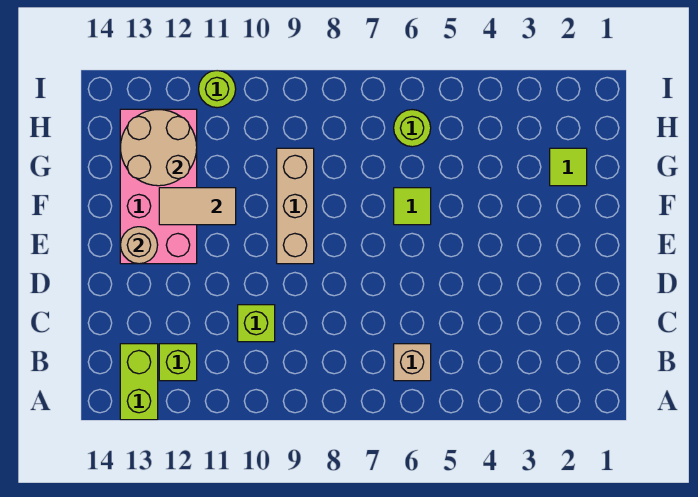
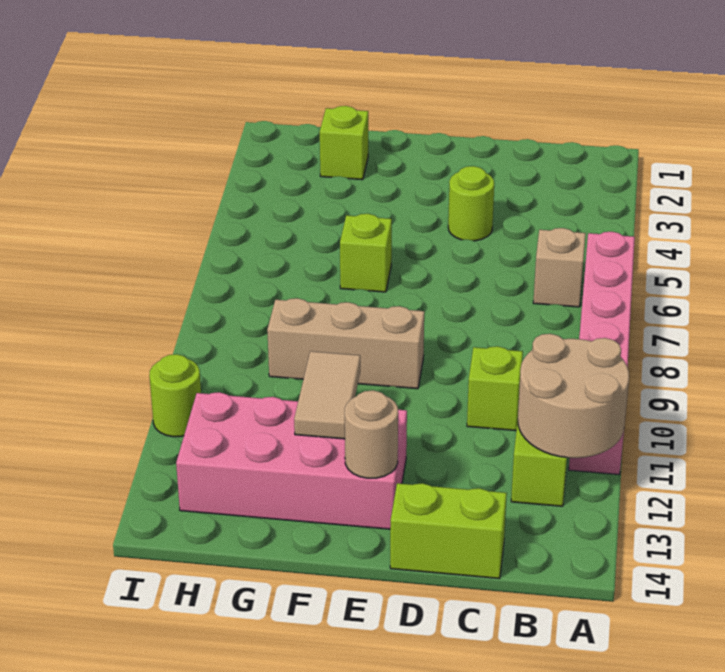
none -> pink 1x6 brick [569,232,635,474]
lime 1x2 brick [120,344,158,420] -> lime 1x2 brick moved to [390,483,507,579]
lime 1x1 tile [394,188,431,225] -> lime 1x1 brick [340,214,392,292]
lime 1x1 tile [550,148,587,186] -> lime 1x1 brick [320,106,368,180]
tan 2x2 round brick [120,109,197,186] -> tan 2x2 round brick moved to [518,334,629,458]
lime 1x1 round brick [394,110,431,147] -> lime 1x1 round brick moved to [448,166,494,241]

